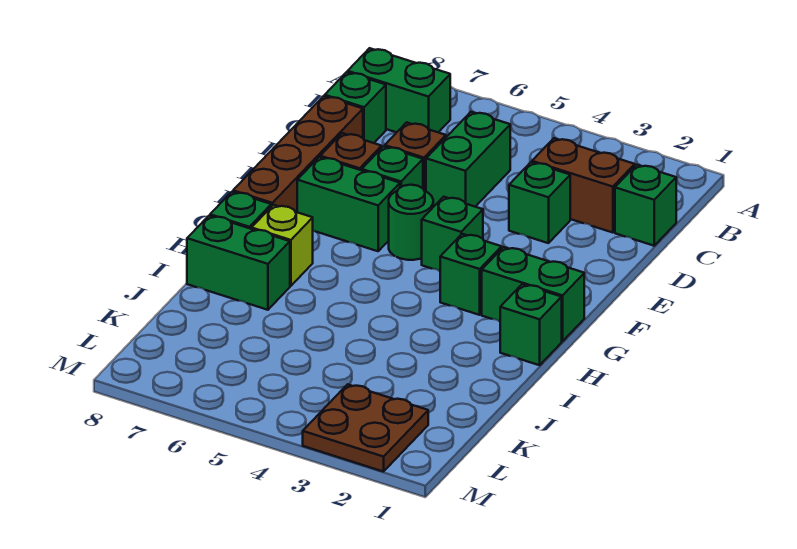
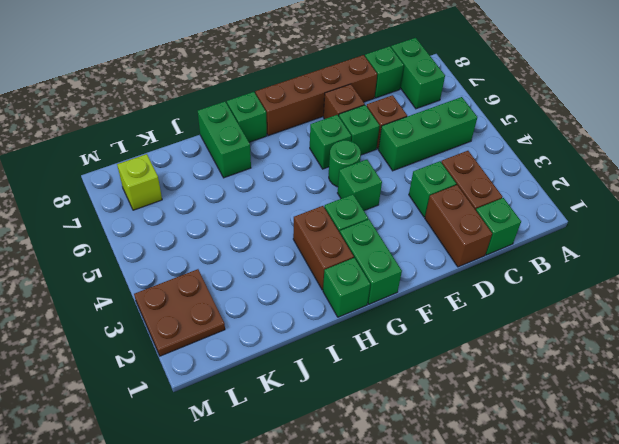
green 1x2 brick [426,112,510,207] -> green 1x3 brick [378,97,477,171]
none -> brown 1x2 brick [425,185,492,267]
green 1x2 brick [297,157,400,251] -> green 1x1 brick [310,115,351,169]
none -> brown 1x2 brick [293,206,354,290]
lime 1x1 brick [252,205,313,286] -> lime 1x1 brick moved to [117,154,162,210]

